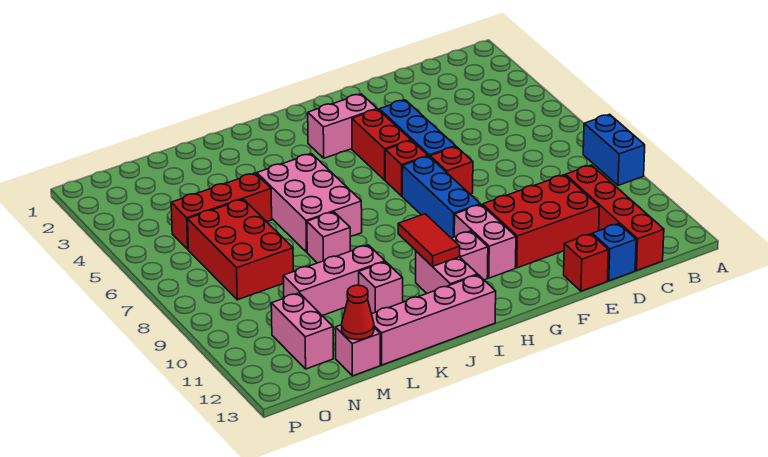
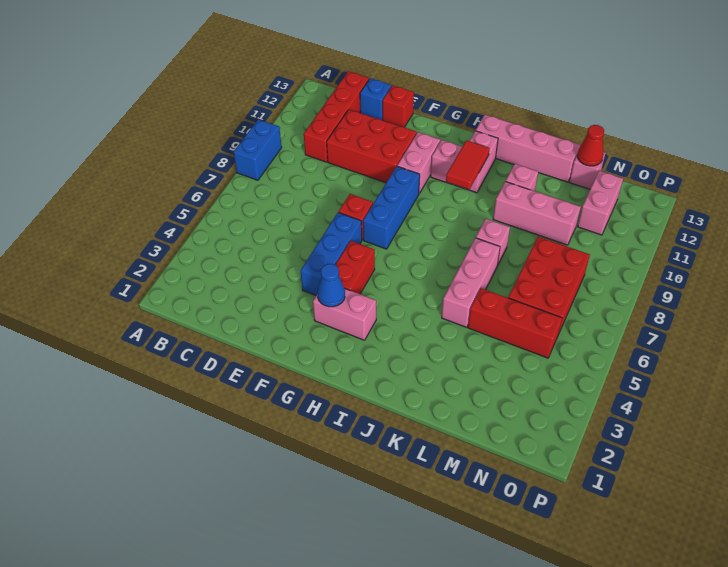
none -> blue 1x1 cone [317,264,345,307]
red 1x1 brick [385,140,428,196] -> none
pink 2x3 brick [257,154,362,252] -> pink 1x3 brick [442,238,500,327]

